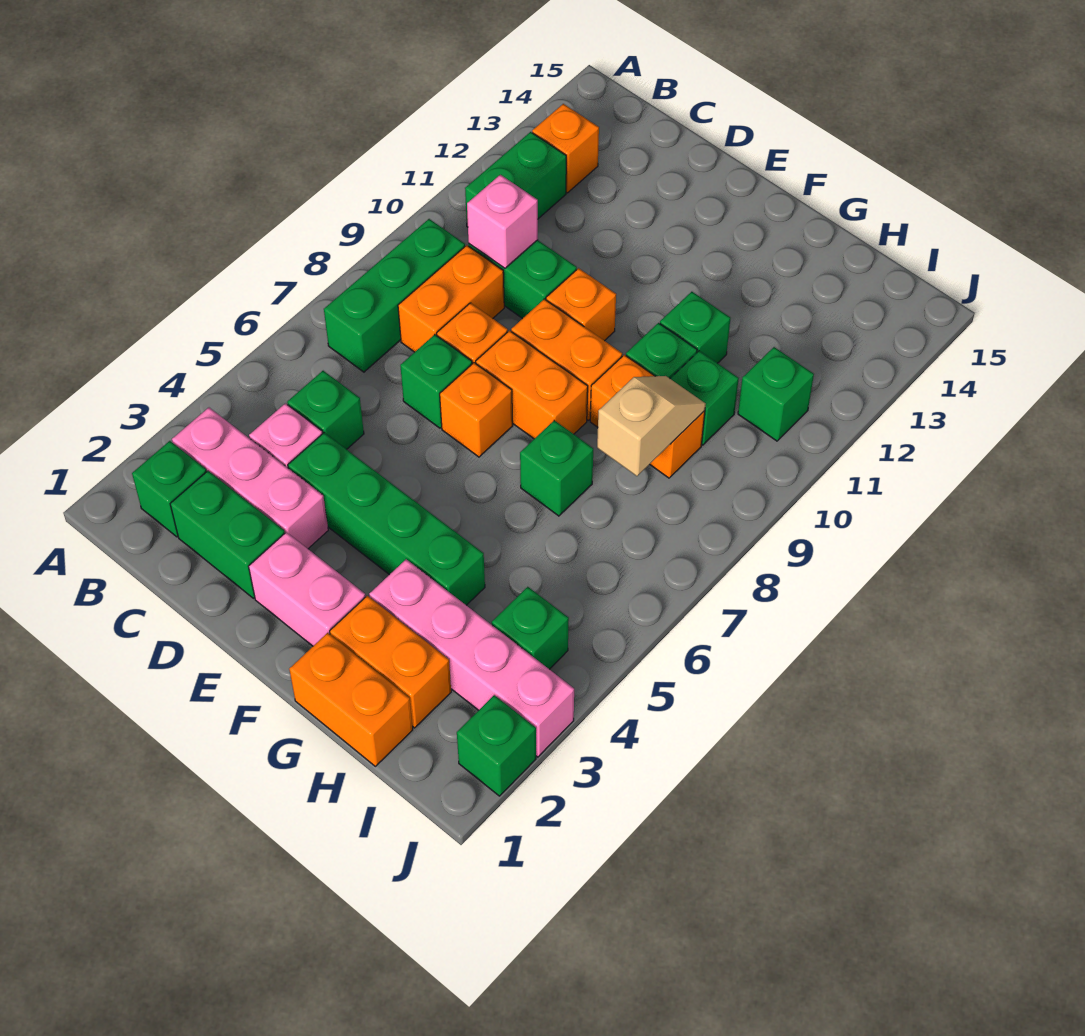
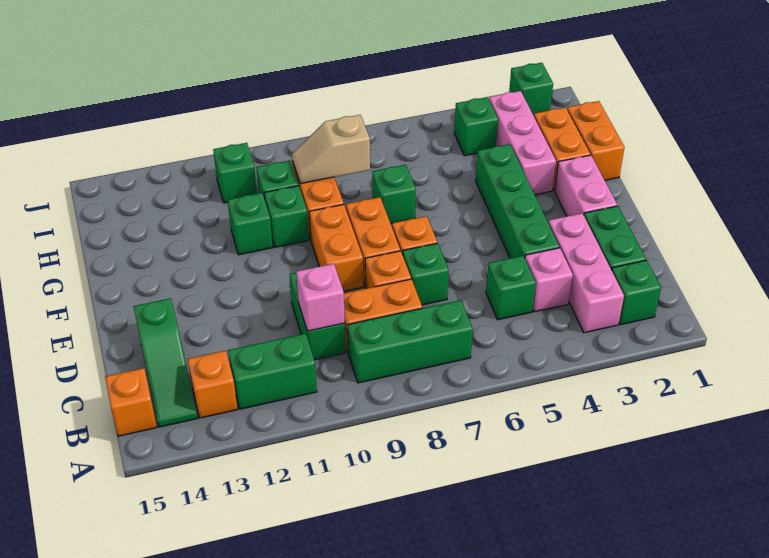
none -> green 1x3 slope [134,298,197,427]
orange 1x1 brick [546,268,616,341] -> orange 1x1 brick moved to [105,368,157,436]
pink 1x4 brick [369,559,574,757] -> pink 1x3 brick [489,91,556,195]

